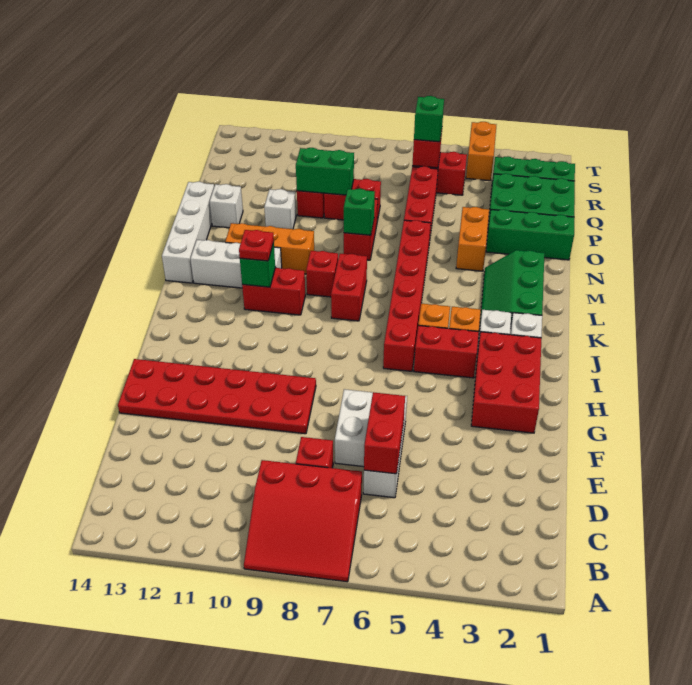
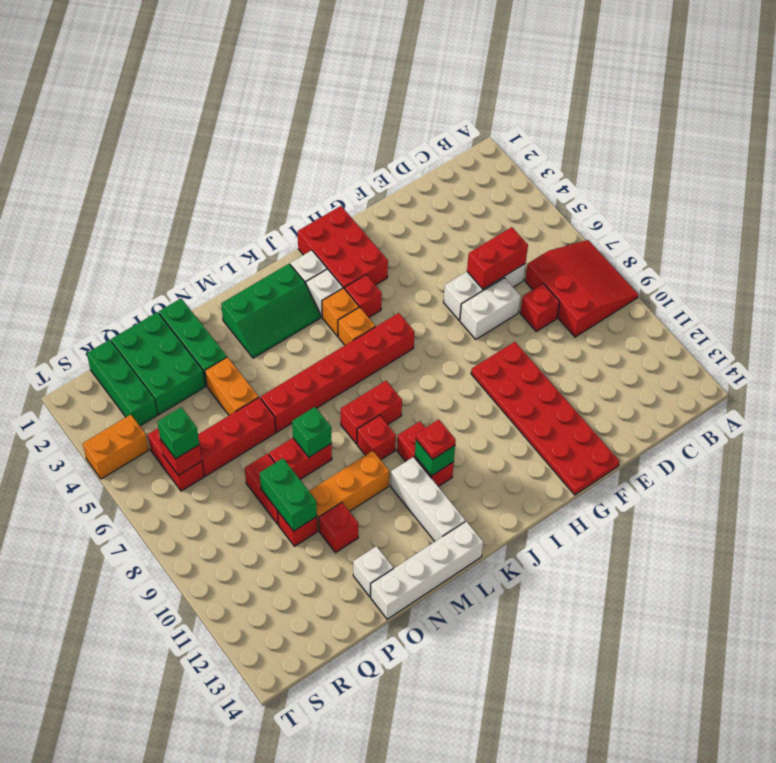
red 2x3 brick [471,332,541,433] -> red 2x3 brick turned to [298,206,388,289]
red 1x2 brick [414,325,479,378] -> red 1x1 brick [345,275,382,318]
orange 1x3 brick [225,223,314,274] -> orange 1x3 brick turned to [309,451,389,531]
orange 1x2 brick [456,207,489,271] -> orange 1x2 brick turned to [205,357,259,415]
white 1x1 brick [264,189,296,229] -> red 1x1 brick [319,503,358,553]

